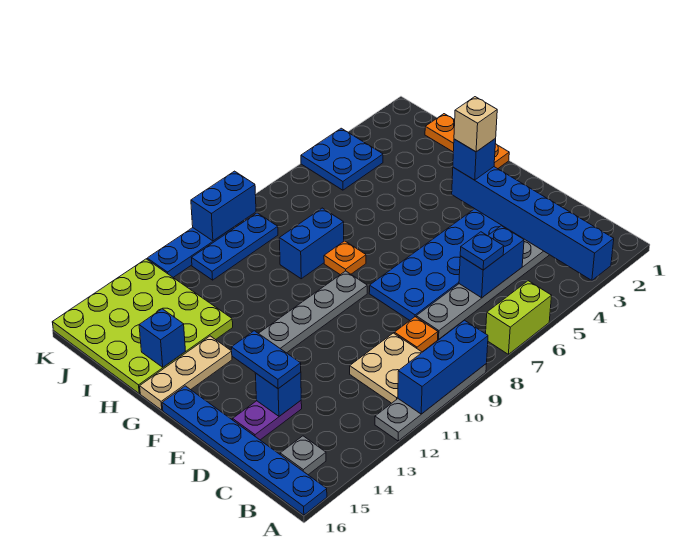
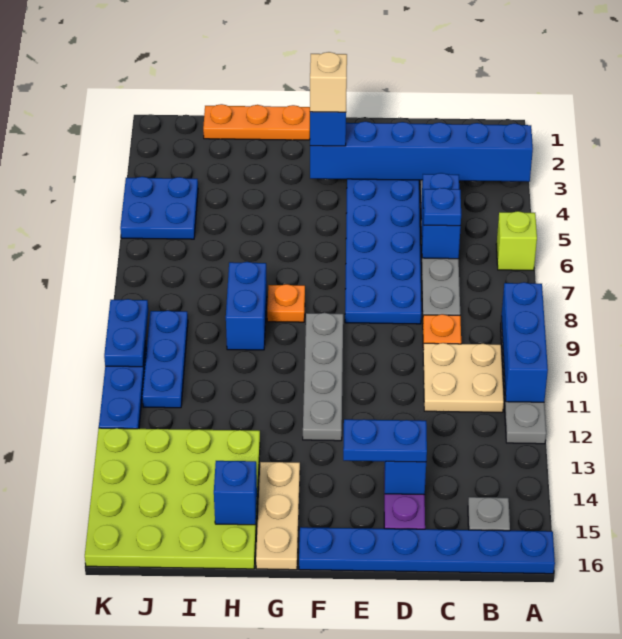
lime 1x2 brick [486,281,552,354] -> lime 1x1 brick [496,211,537,270]
blue 1x2 brick [191,171,256,241] -> blue 1x2 plate [104,299,148,367]

